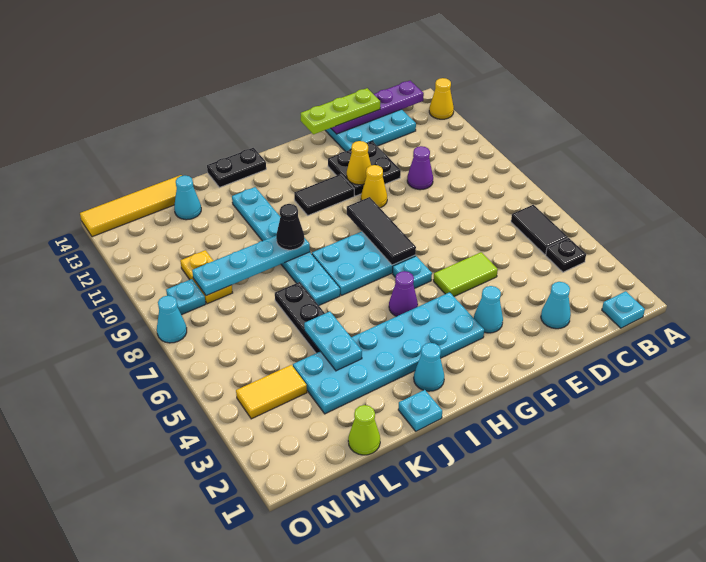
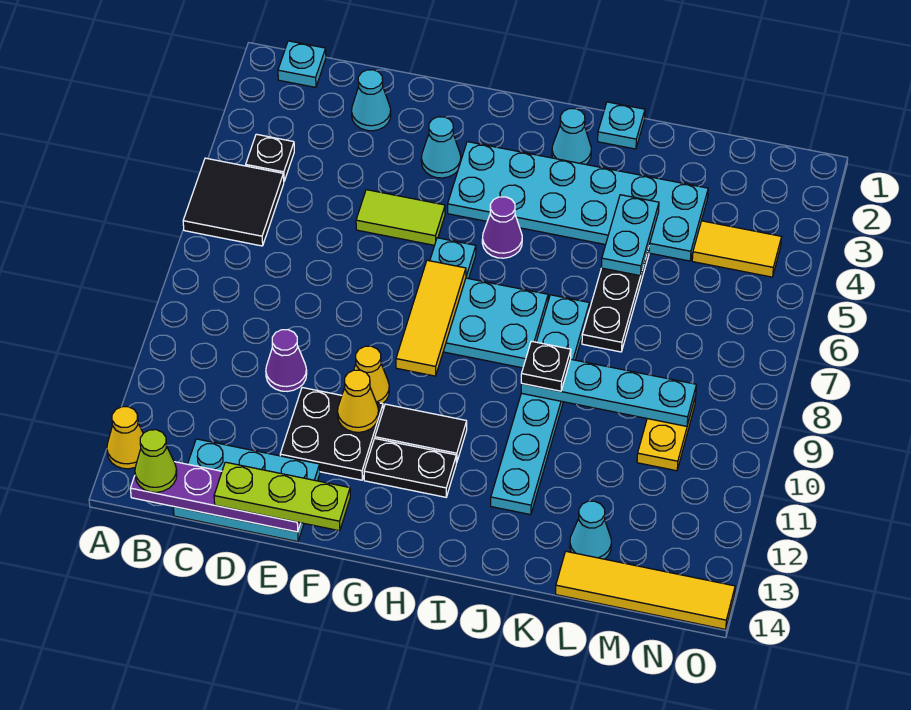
black 1x2 tile [511,205,568,255] -> black 2x2 tile [183,158,284,246]
black 1x3 tile [347,197,416,265] -> yellow 1x3 tile [396,260,466,376]
black 1x2 plate [207,148,266,188] -> black 1x2 plate moved to [364,439,456,497]
black 1x1 cone [276,204,304,250] -> black 1x1 plate [521,341,571,391]
lime 1x1 cone [348,405,380,455] -> lime 1x1 cone moved to [135,430,177,492]
cyan 1x1 plate [166,279,206,315] -> none
cyan 1x1 cone [157,296,187,343] -> none

